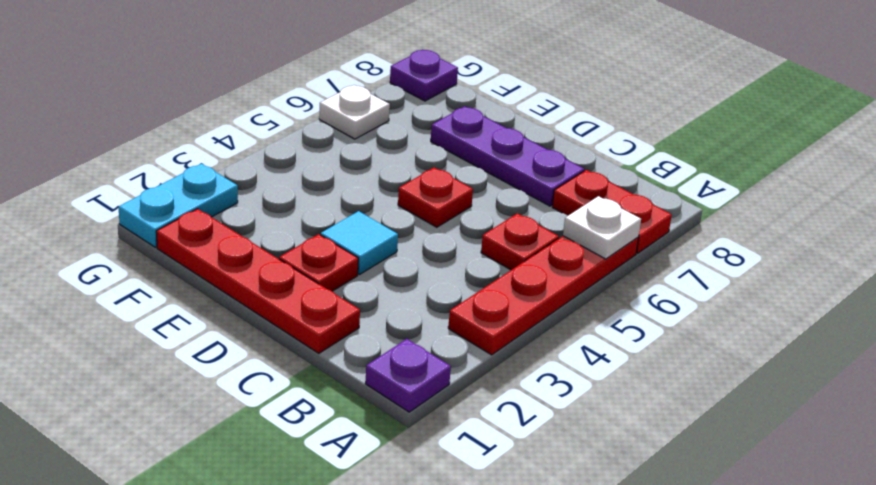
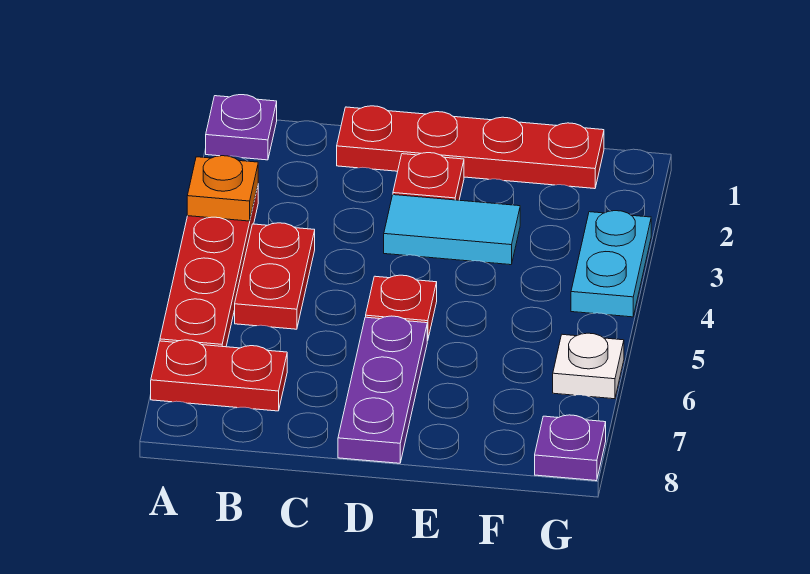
none -> orange 1x1 plate [187,156,258,221]
white 1x1 plate [563,196,641,259] -> none
red 1x1 plate [481,213,559,270] -> red 1x2 plate [235,223,315,329]
purple 1x3 plate [431,106,584,206] -> purple 1x3 plate turned to [338,316,427,463]
cyan 1x1 tile [321,211,398,274] -> cyan 1x2 tile [384,195,520,265]
cyan 1x2 plate [119,164,238,247] -> cyan 1x2 plate moved to [571,211,651,317]

